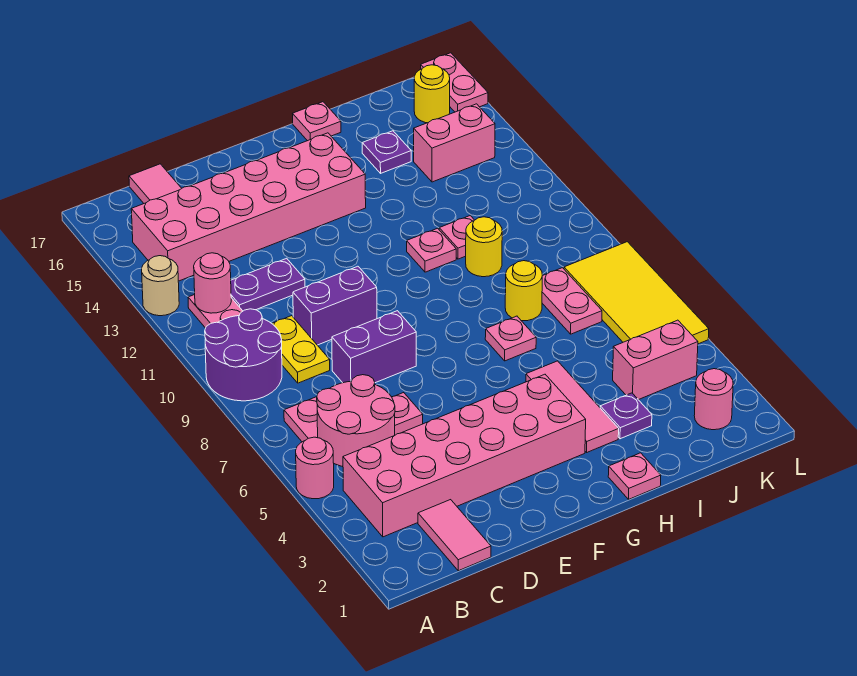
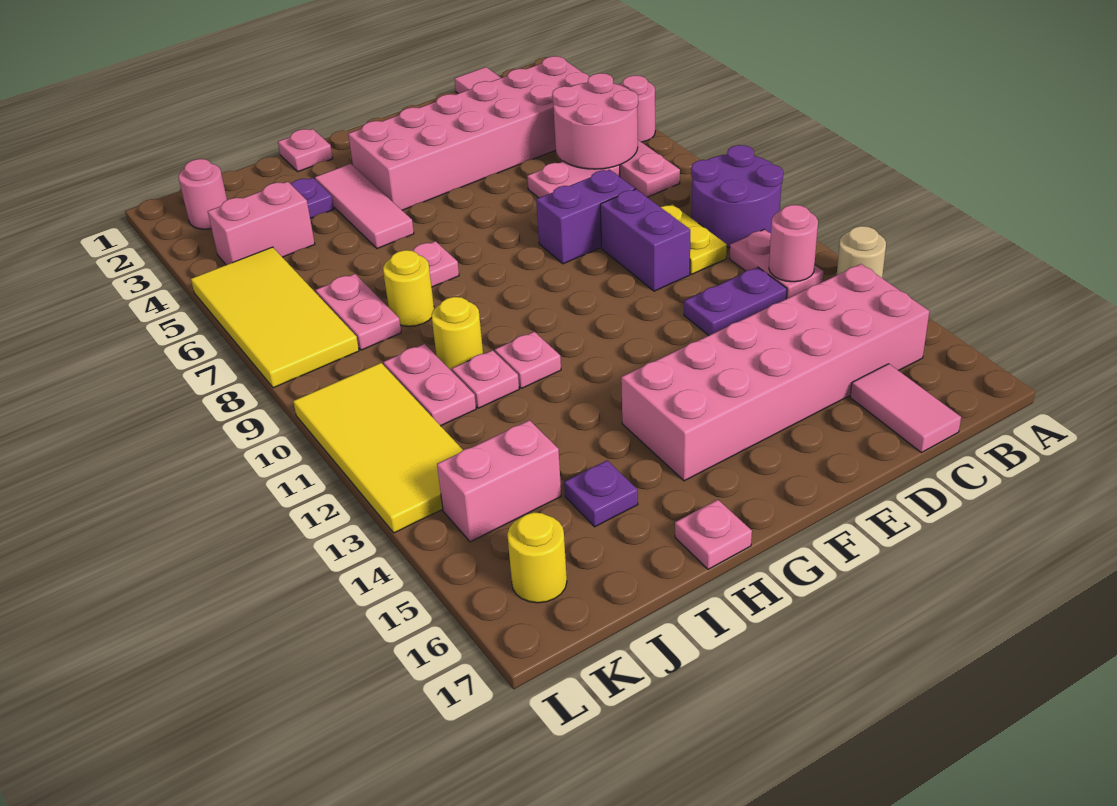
purple 1x2 brick [293,266,377,345] -> purple 1x2 brick turned to [600,189,690,291]
none -> yellow 2x4 tile [293,363,463,533]
pink 1x2 plate [421,53,488,112] -> pink 1x2 plate moved to [383,344,476,426]

